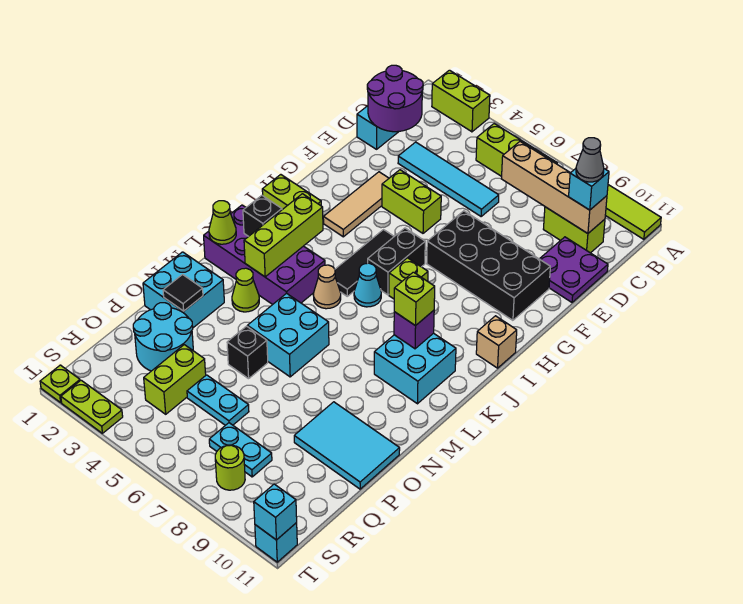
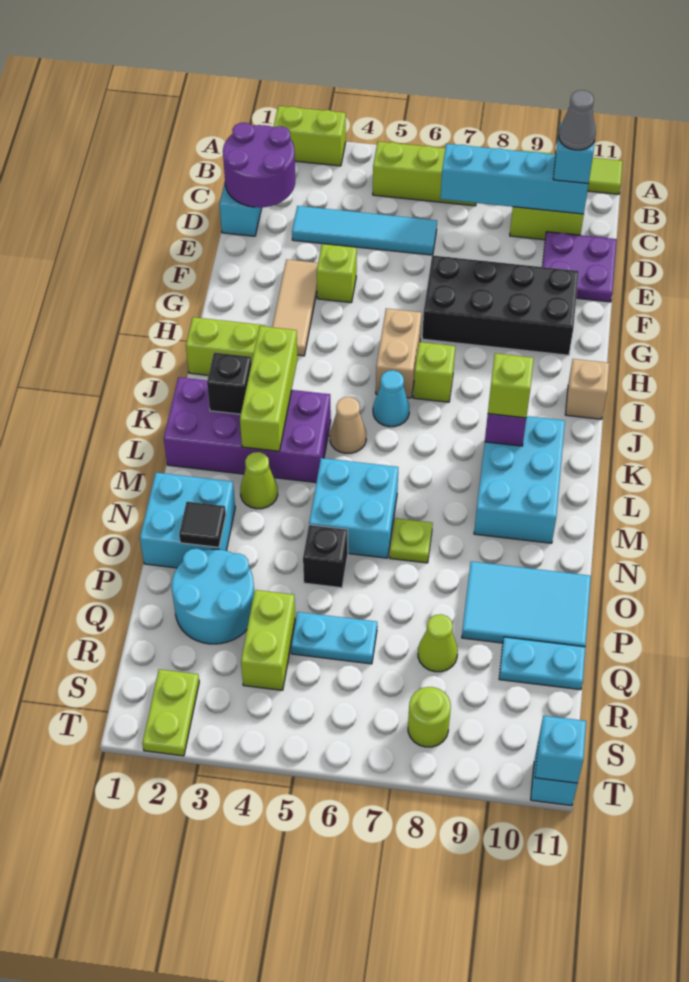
tan 1x4 brick [502,142,607,234] -> cyan 1x4 brick [440,144,588,214]
lime 1x2 brick [382,170,441,233] -> lime 1x1 brick [317,244,357,303]
black 1x3 tile [335,230,394,296] -> none
black 1x2 brick [368,228,425,295] -> tan 1x2 brick [376,308,422,398]
cyan 2x2 brick [374,333,456,404] -> cyan 2x3 brick [474,416,565,543]
lime 1x1 cone [209,201,236,244] -> lime 1x1 cone moved to [418,614,458,672]
cyan 1x2 plate [209,423,272,477] -> cyan 1x2 plate moved to [499,637,585,690]
lime 1x1 plate [40,365,80,402] -> lime 1x1 plate moved to [390,518,433,563]
lime 1x2 plate [61,380,123,433] -> lime 1x2 plate turned to [142,669,199,756]

